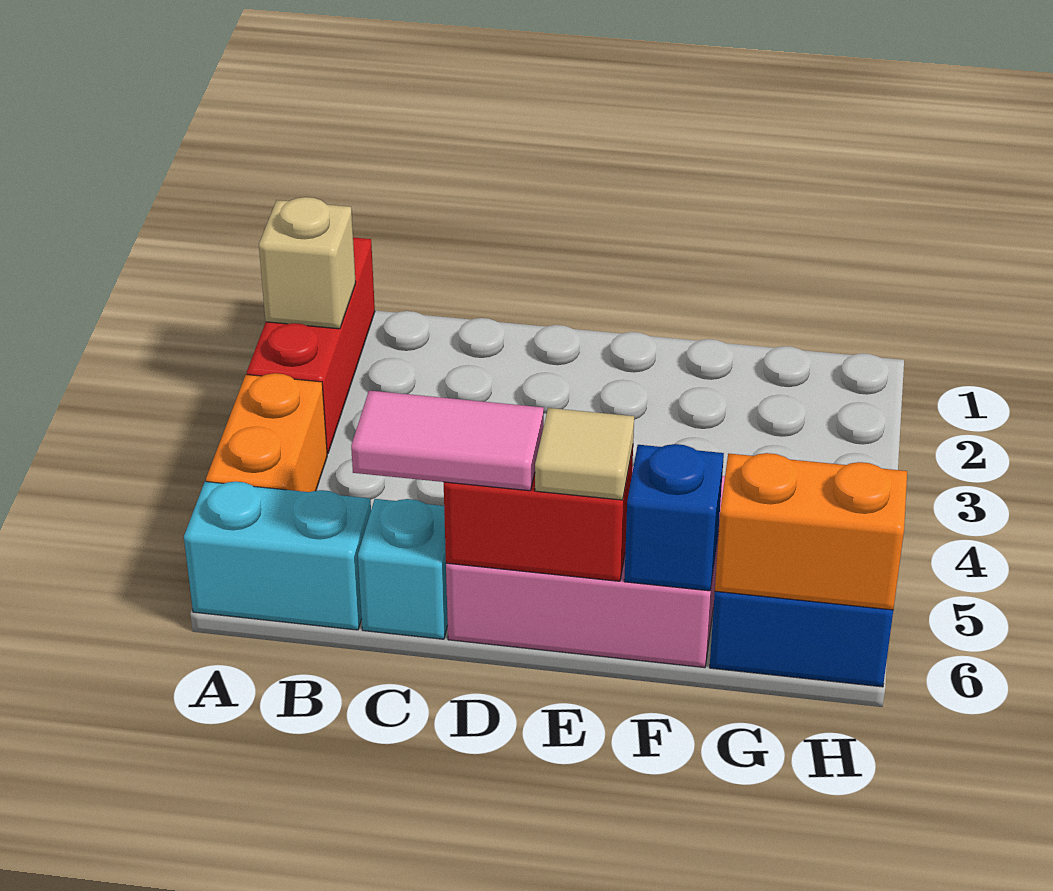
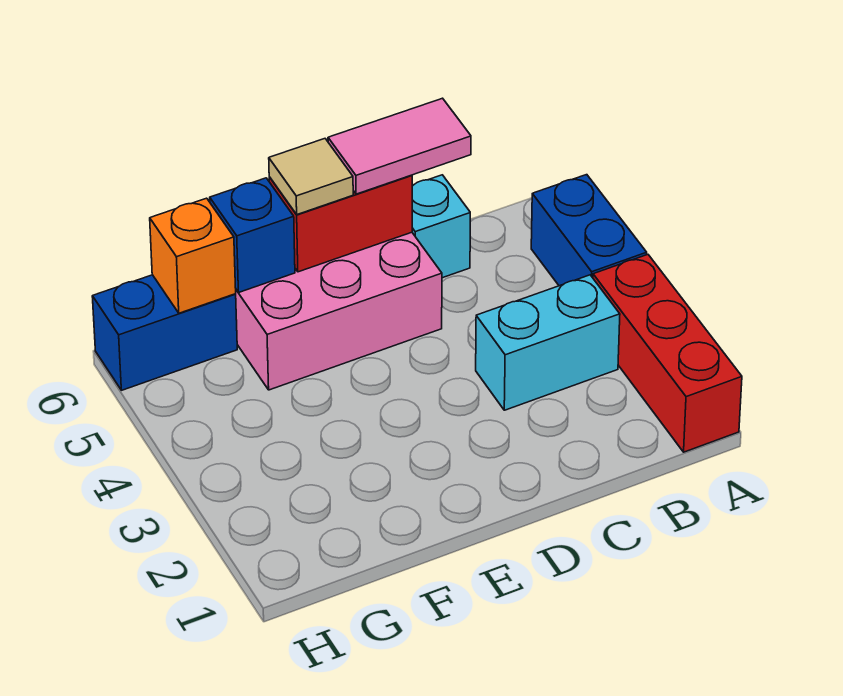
tan 1x1 brick [259,197,356,329] -> none
orange 1x2 brick [206,373,327,492] -> blue 1x2 brick [531,175,647,286]
cyan 1x2 brick [184,482,371,630] -> cyan 1x2 brick moved to [476,275,620,410]
orange 1x2 brick [715,453,907,610] -> orange 1x1 brick [150,198,236,313]

